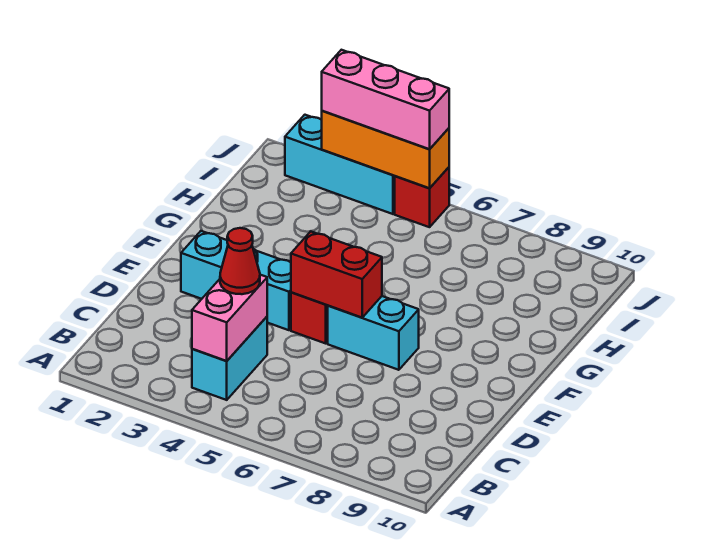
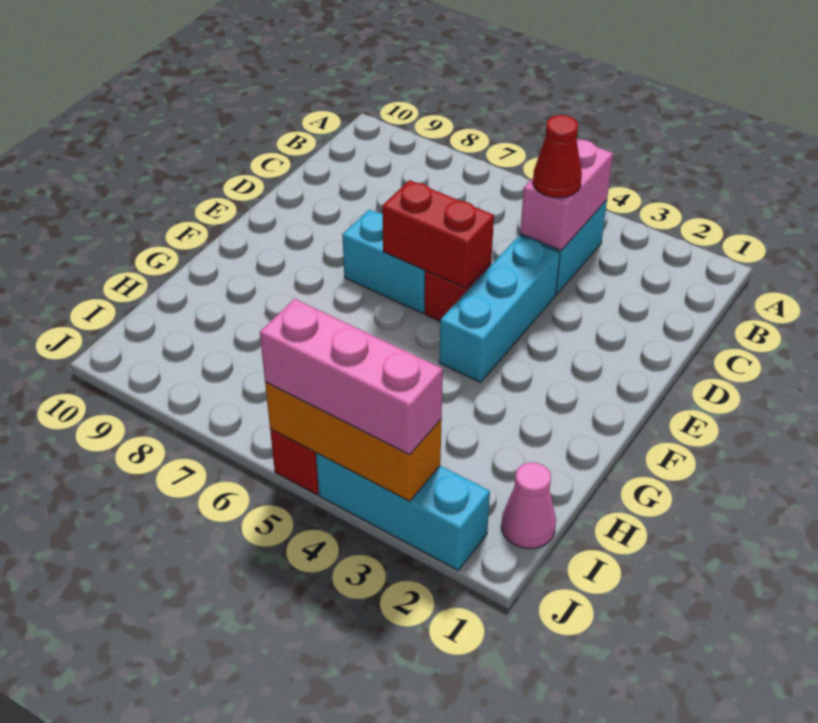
cyan 1x3 brick [181,231,291,330] -> cyan 1x3 brick turned to [439,235,560,382]
none -> pink 1x1 cone [501,462,556,549]

